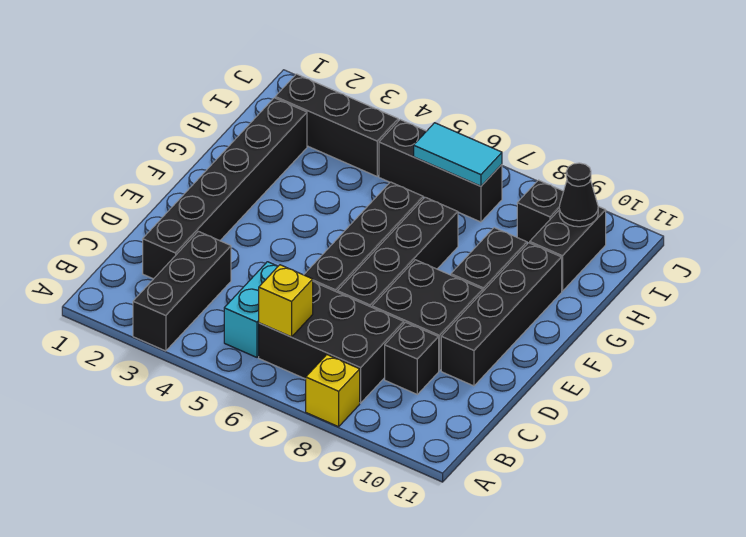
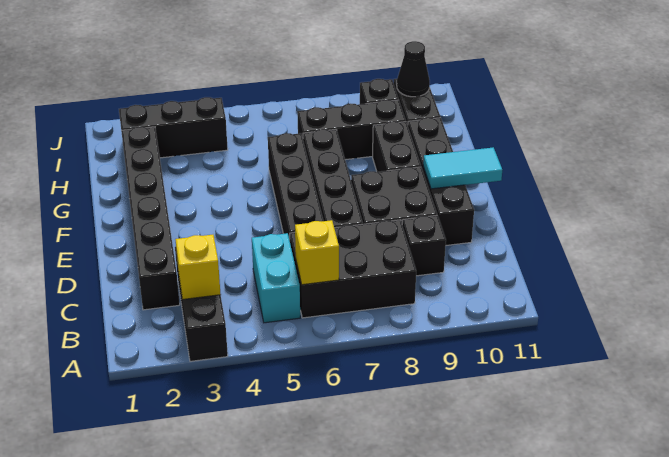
yellow 1x1 brick [306,355,360,427] -> yellow 1x1 brick moved to [175,235,221,299]
black 1x3 brick [379,120,502,222] -> black 1x3 brick moved to [297,100,406,160]
cyan 1x2 tile [414,123,502,186] -> cyan 1x2 tile moved to [423,147,502,189]

